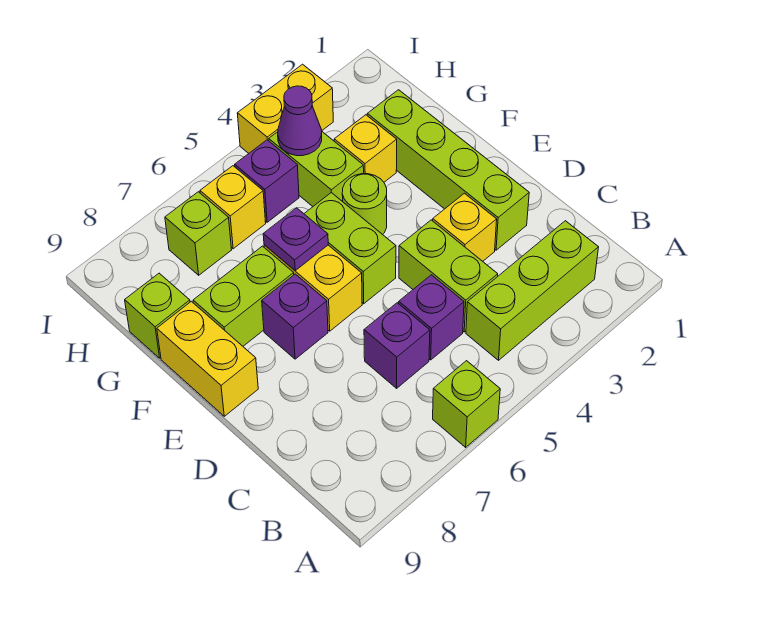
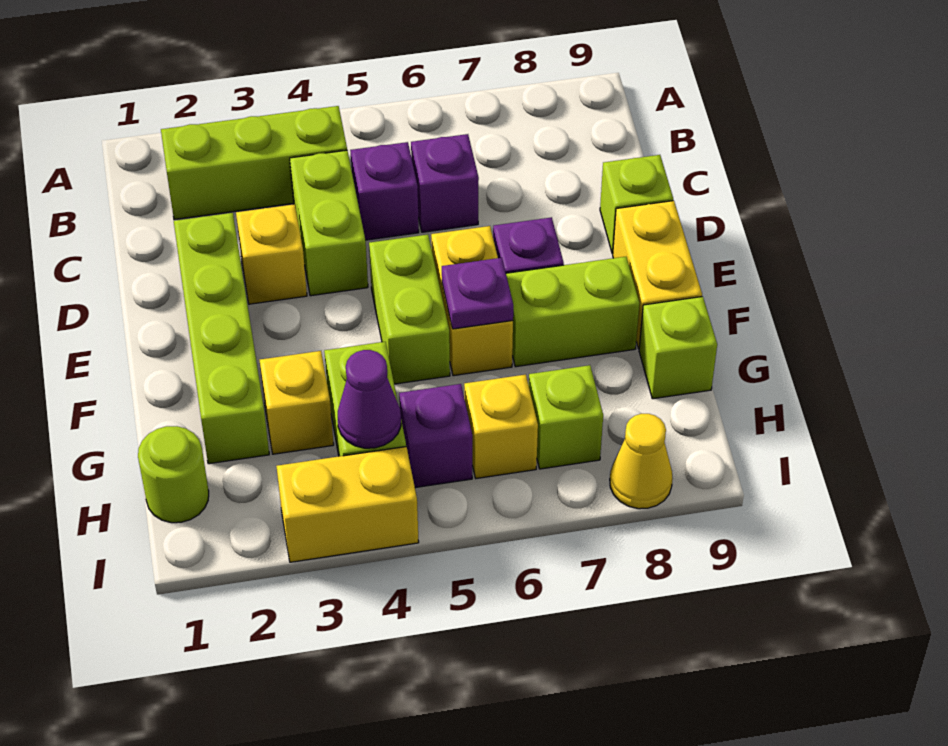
lime 1x1 brick [433,361,500,447] -> lime 1x1 brick moved to [600,155,673,254]
lime 1x1 round brick [342,174,387,235] -> lime 1x1 round brick moved to [138,426,209,523]
none -> yellow 1x1 cone [610,414,673,509]

